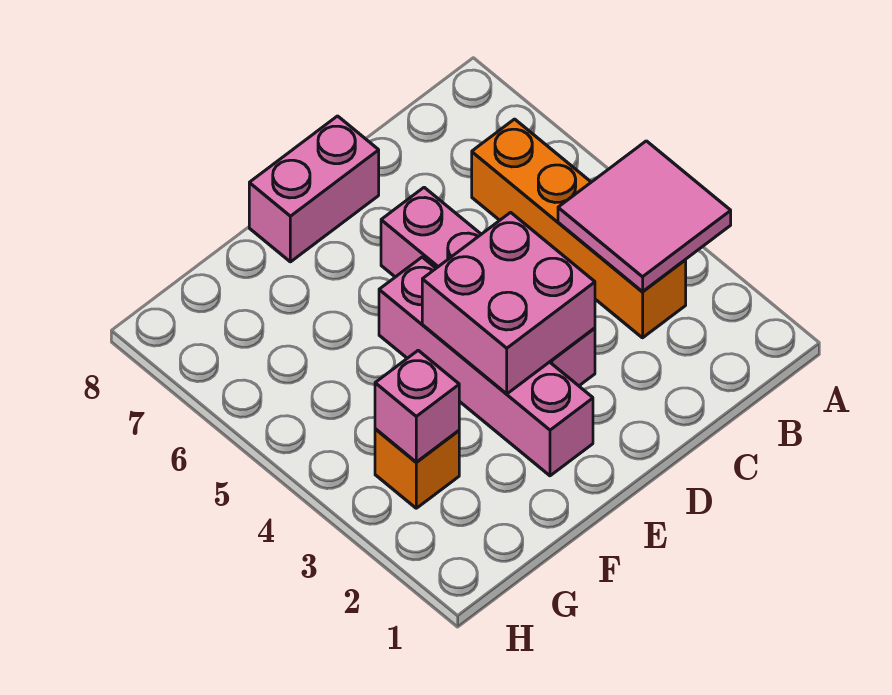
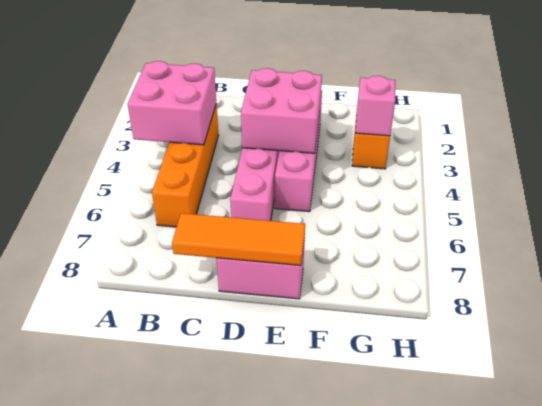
pink 2x2 tile [558,141,731,292] -> pink 2x2 brick [128,61,216,145]
none -> orange 1x3 tile [172,213,305,265]

